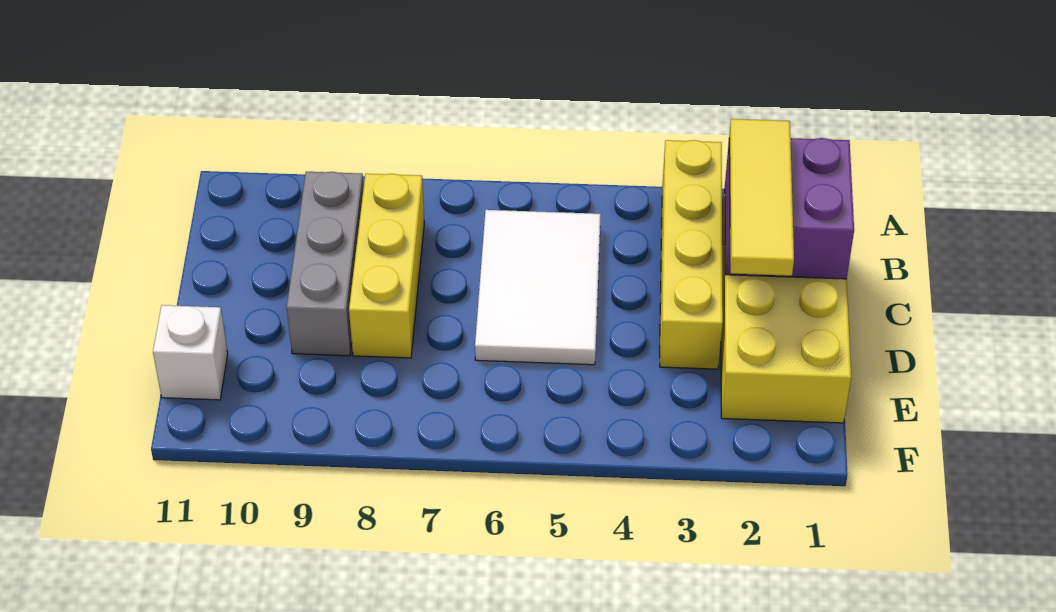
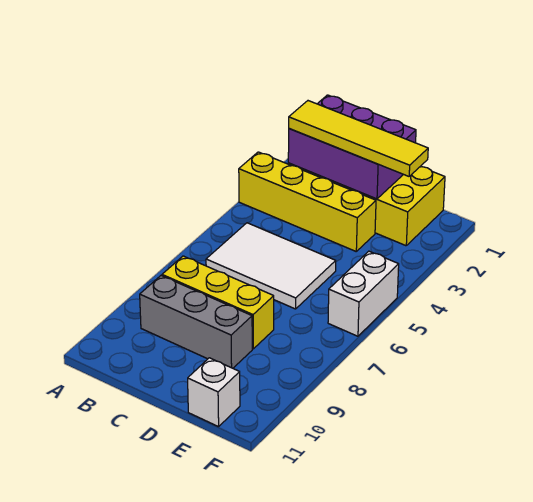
purple 2x2 brick [725,138,854,279] -> purple 2x3 brick [288,95,416,199]
yellow 1x3 tile [729,119,794,276] -> yellow 1x4 tile [289,101,428,176]
none -> white 1x2 brick [328,251,399,336]

